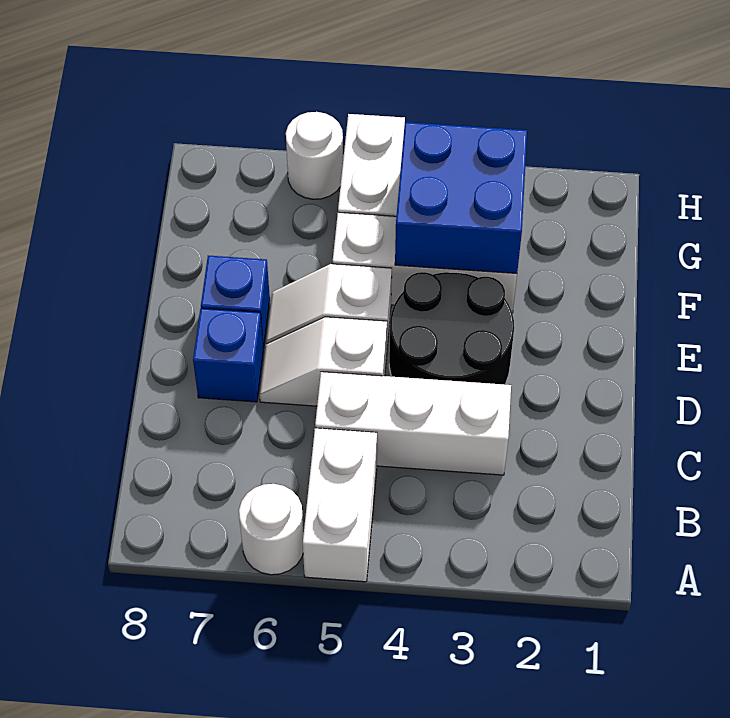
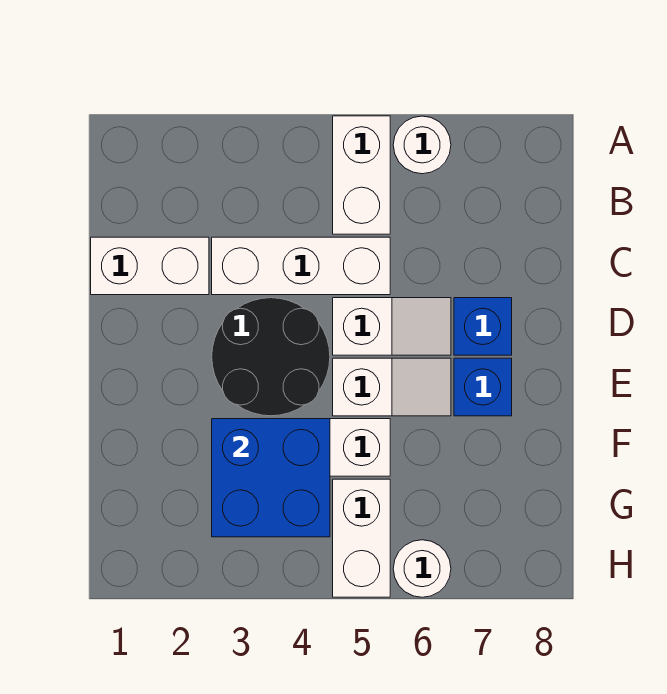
none -> white 1x2 brick [91,237,209,295]

